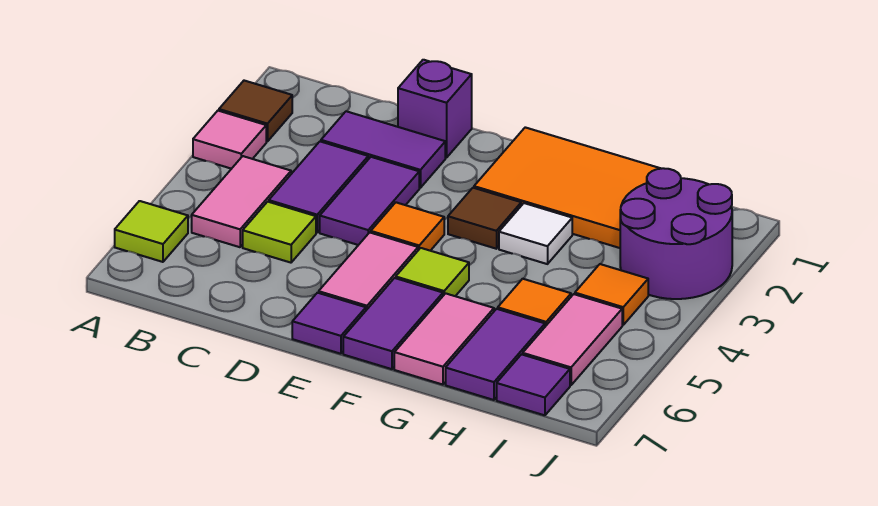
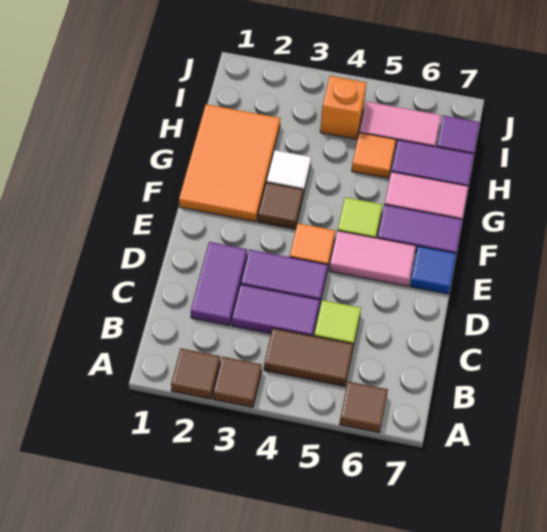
pink 1x1 tile [193,111,266,169] -> brown 1x1 tile [213,357,262,407]
lime 1x1 tile [115,201,188,262] -> brown 1x1 tile [339,381,388,433]
pink 1x2 tile [192,156,291,247] -> brown 1x2 tile [264,328,353,386]
purple 1x1 brick [398,60,472,158] -> none
purple 1x1 tile [292,293,366,354] -> blue 1x1 tile [410,246,456,294]
purple 2x2 round brick [620,168,732,299] -> none
orange 1x1 tile [575,264,648,325] -> orange 1x1 brick [320,76,366,139]

